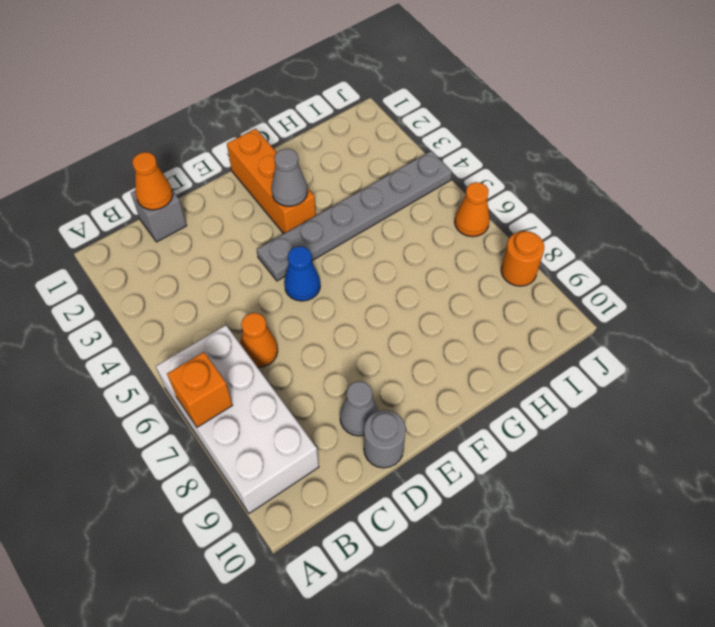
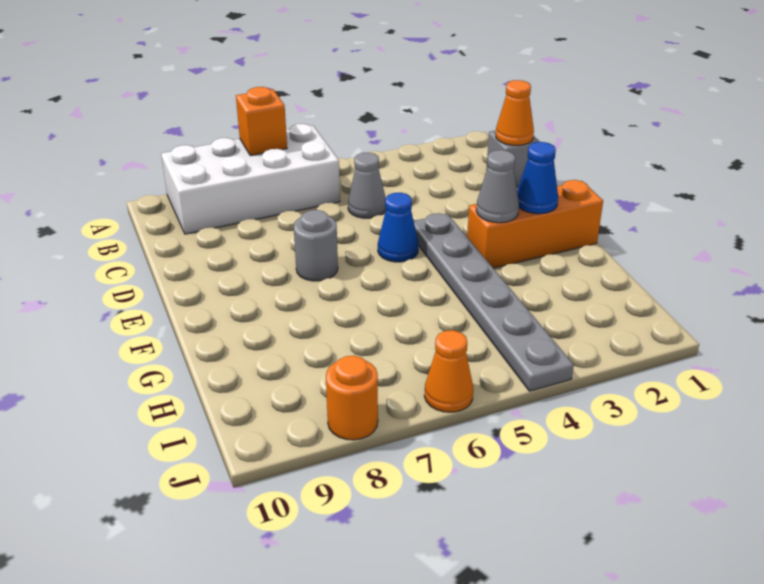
orange 1x1 cone [240,313,278,368] -> none
grey 1x1 cone [340,381,378,436] -> grey 1x1 cone moved to [348,153,386,218]
grey 1x1 round brick [364,410,406,468] -> grey 1x1 round brick moved to [294,210,338,281]
none -> blue 1x1 cone [517,142,558,214]

